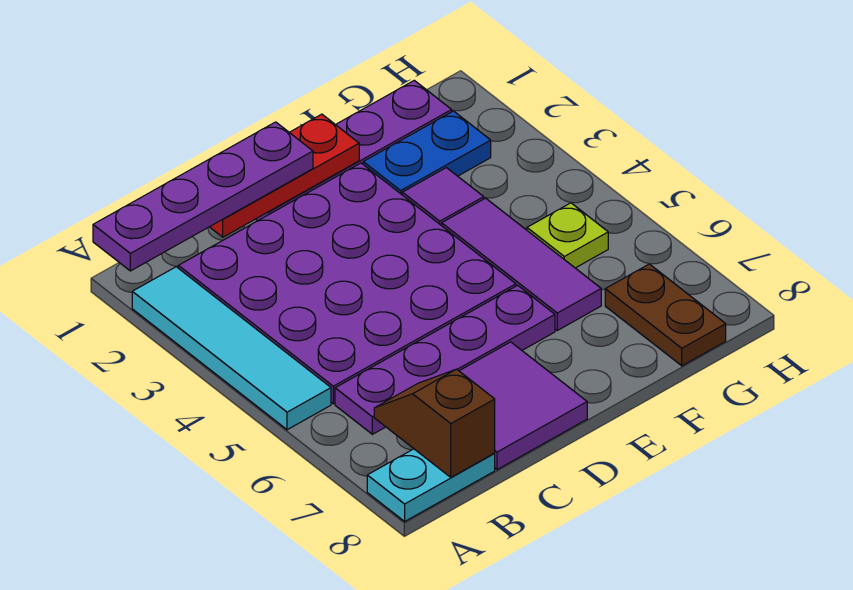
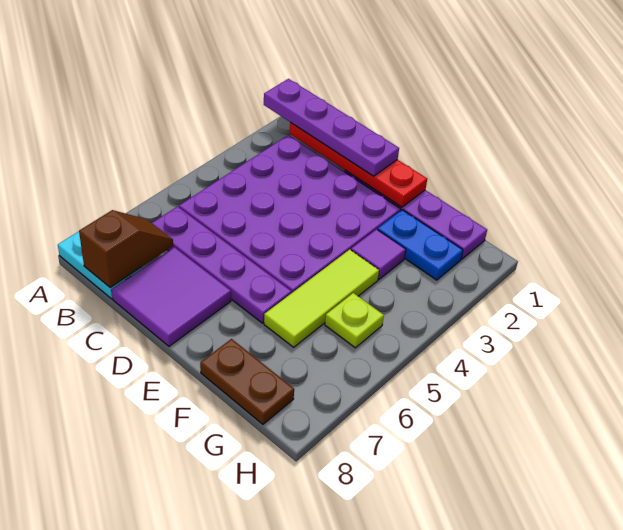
cyan 1x4 tile [132,267,331,430] -> none
red 1x3 plate [210,114,359,237] -> red 1x4 plate [290,123,427,207]
purple 1x3 tile [442,198,601,330] -> lime 1x3 tile [264,249,379,347]
brown 1x2 plate [605,264,726,366] -> brown 1x2 plate turned to [200,339,294,424]

